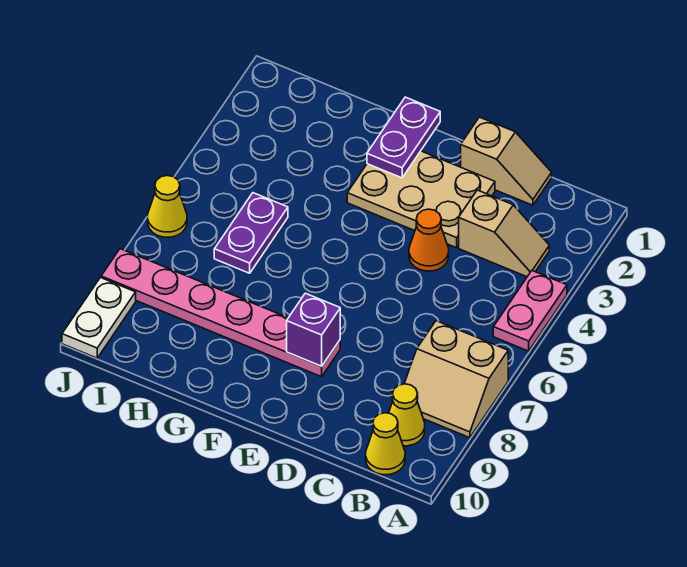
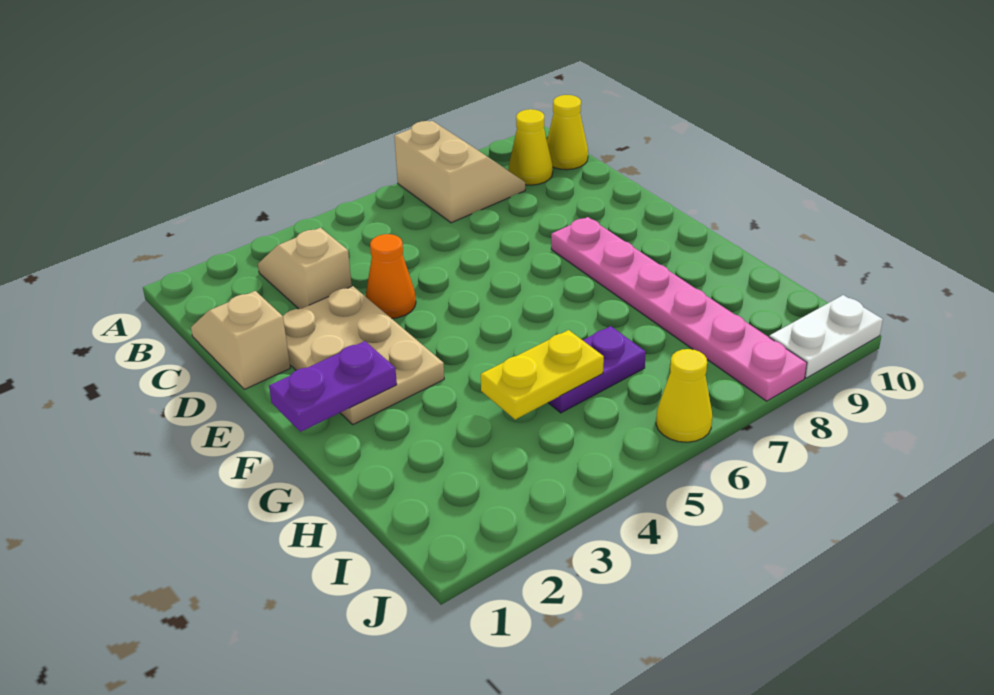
pink 1x2 plate [493,271,567,351] -> none
purple 1x1 brick [287,293,340,366] -> none
none -> yellow 1x2 plate [481,330,604,420]

